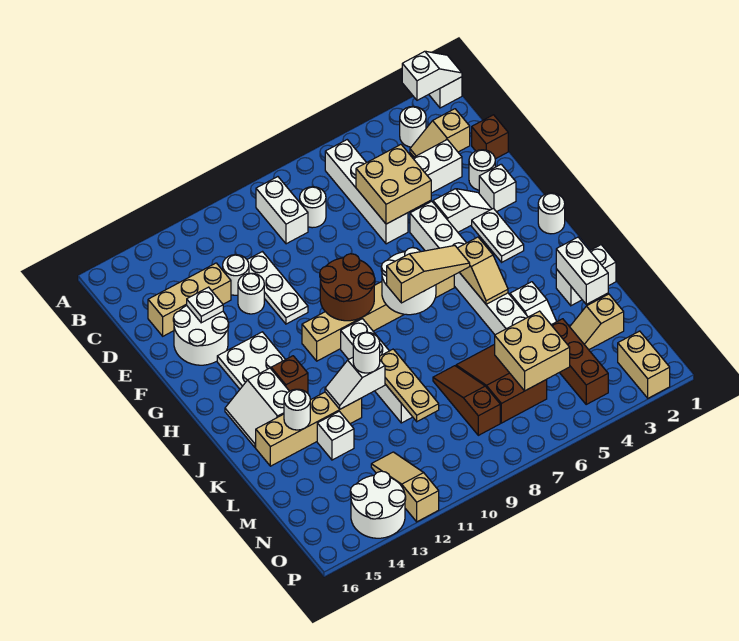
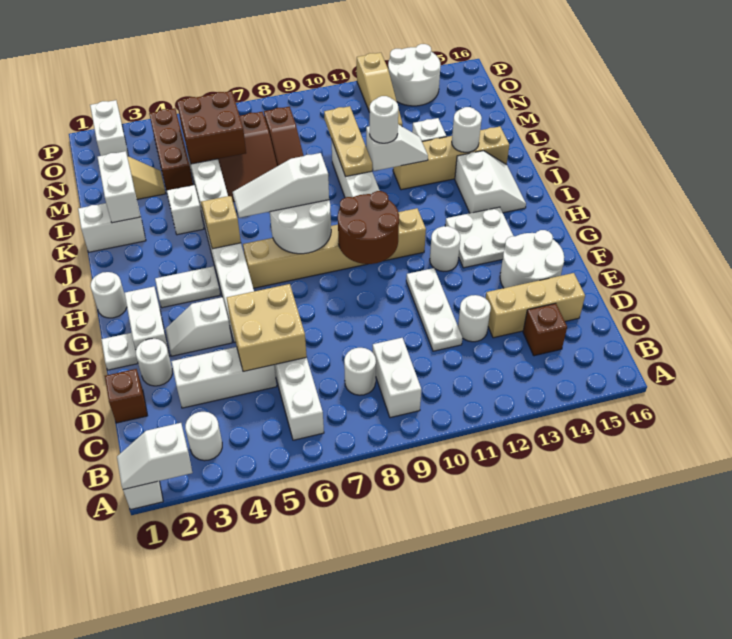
tan 1x2 slope [410,109,470,157] -> none
white 1x1 round brick [238,273,264,314] -> white 1x1 round brick moved to [430,226,460,271]
white 1x1 plate [187,287,223,323] -> white 1x1 plate moved to [101,333,138,370]
white 1x1 brick [479,164,516,212] -> white 1x2 brick [124,287,170,357]
white 1x2 plate [472,208,524,262] -> white 1x2 plate turned to [155,266,220,308]
tan 1x3 slope [387,246,470,303] -> white 1x3 slope [233,153,329,218]
brown 1x1 brick [271,356,308,393] -> brown 1x1 brick moved to [523,303,567,356]
tan 2x2 brick [495,311,570,391] -> brown 2x2 brick [177,91,246,164]
tan 1x2 brick [618,331,670,398] -> white 1x2 brick [90,100,128,157]

